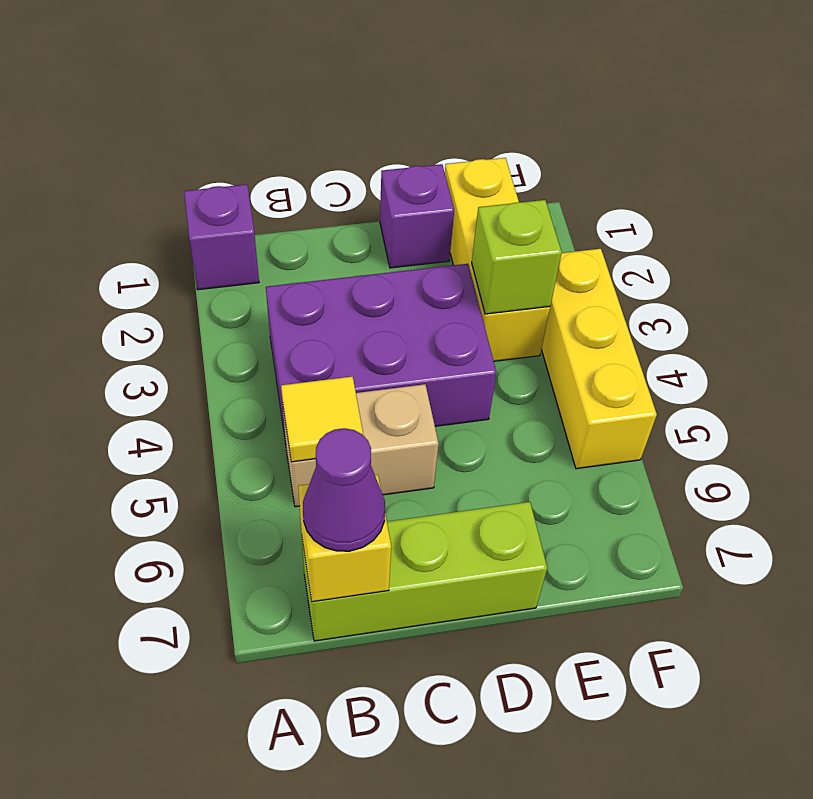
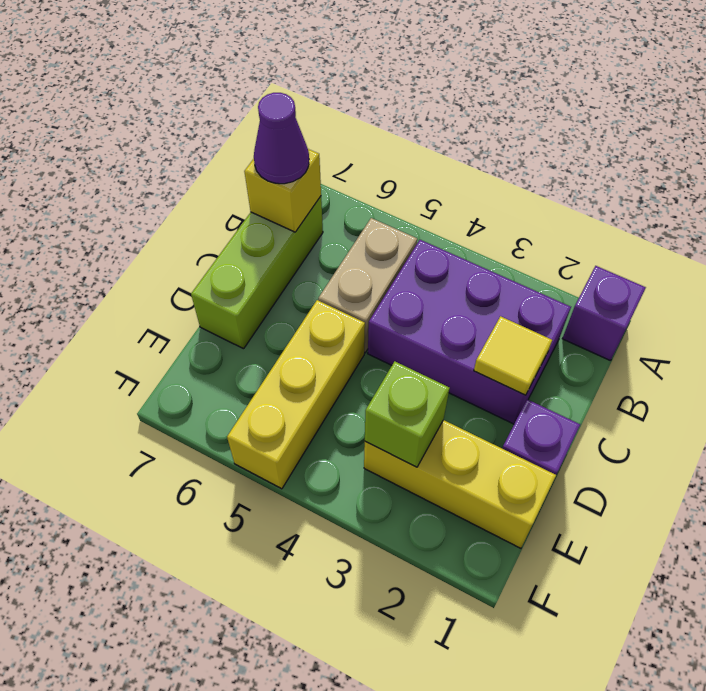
purple 2x3 brick [266,264,497,443] -> purple 2x3 brick turned to [368,240,571,424]
yellow 1x1 tile [281,377,364,462] -> yellow 1x1 tile moved to [474,316,552,395]
yellow 1x3 brick [541,249,657,469] -> yellow 1x3 brick turned to [227,300,365,489]

